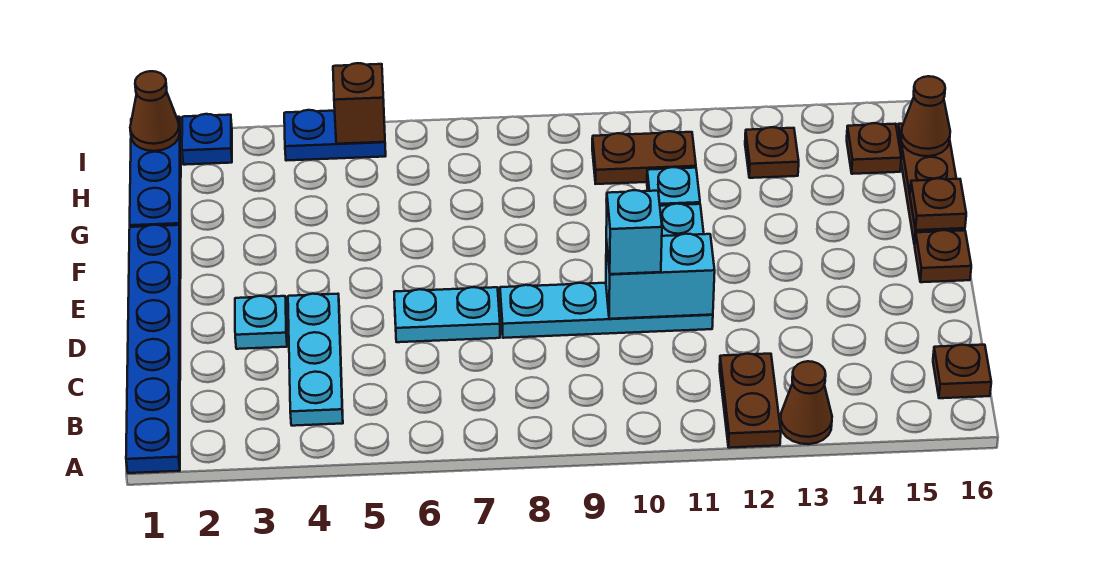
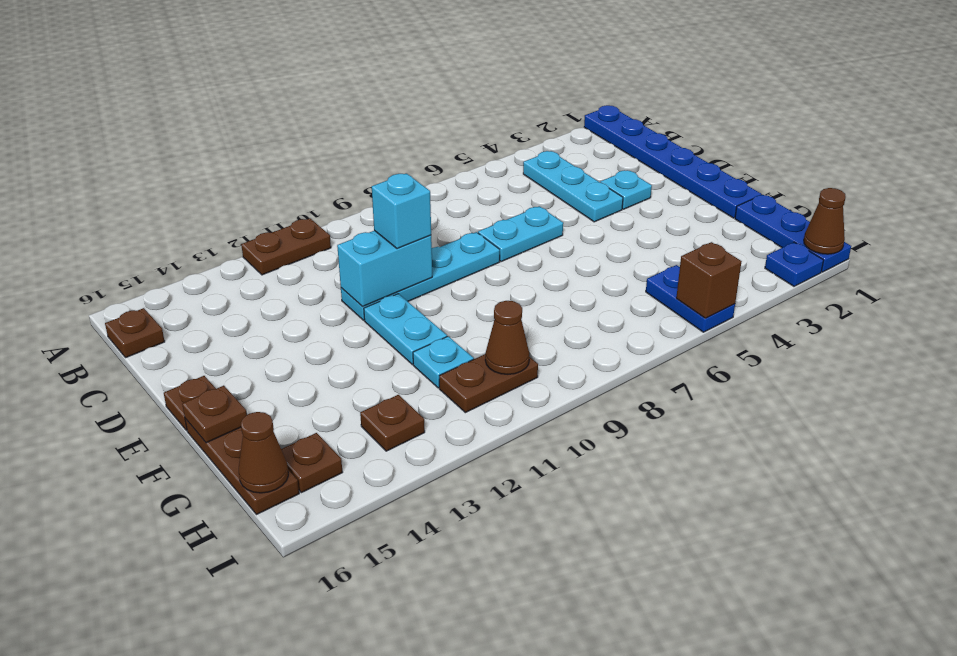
brown 1x2 plate [720,354,781,448] -> brown 1x2 plate turned to [241,218,331,275]
brown 1x1 cone [780,361,832,444] -> brown 1x1 cone moved to [485,301,529,374]
blue 1x2 plate [284,110,386,161] -> blue 1x2 plate turned to [646,265,735,332]

